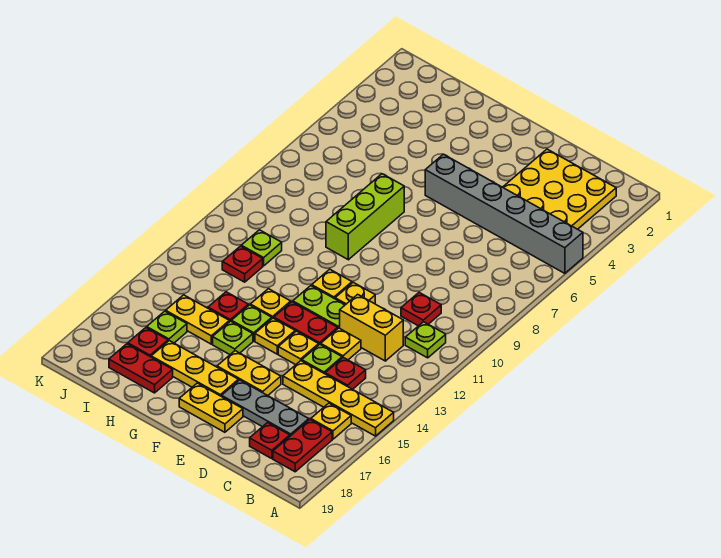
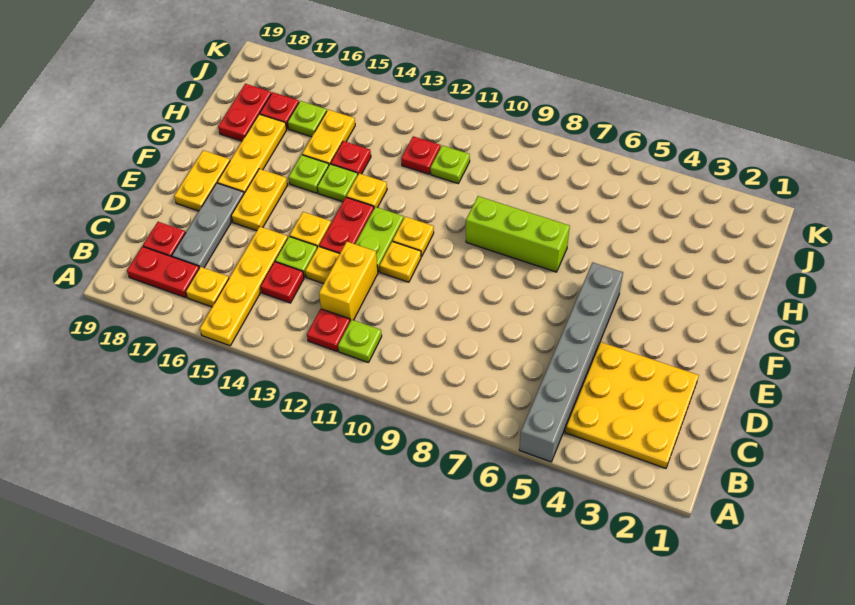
red 1x1 plate [401,293,441,326] -> red 1x1 plate moved to [307,309,350,351]
yellow 1x1 plate [255,318,295,354] -> none

